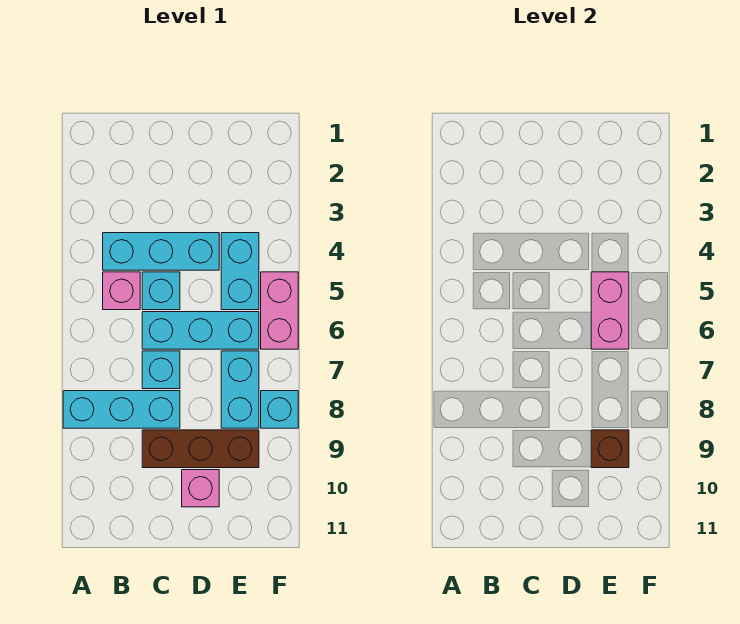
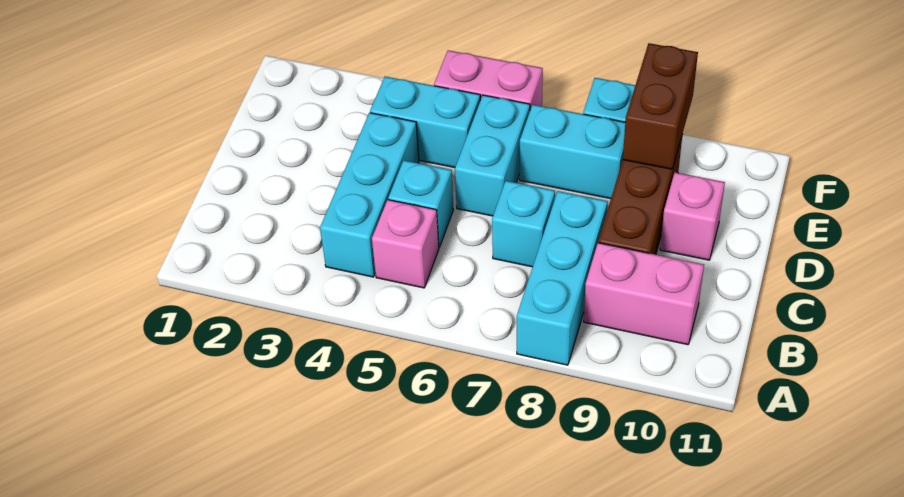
cyan 1x3 brick [142,312,259,349] -> cyan 1x2 brick [455,95,530,216]
pink 1x2 brick [591,272,629,349] -> pink 1x2 brick moved to [584,243,704,345]
brown 1x1 brick [591,430,629,468] -> brown 1x2 brick [623,43,698,169]

